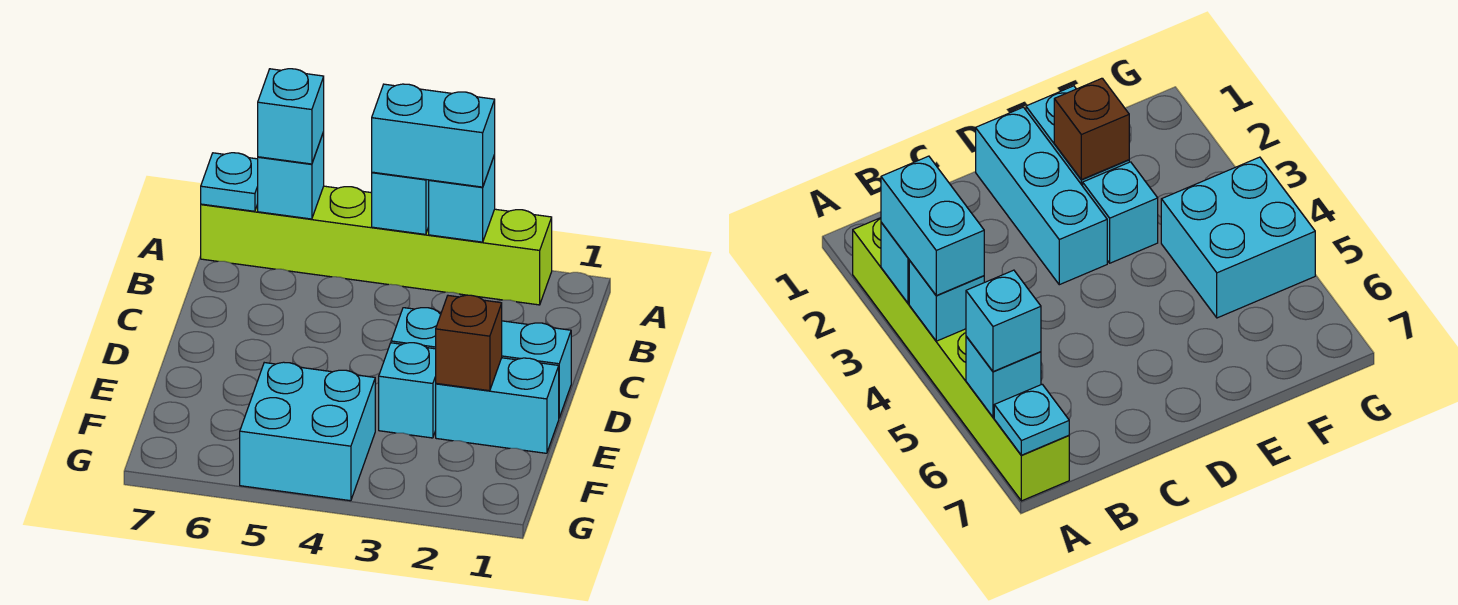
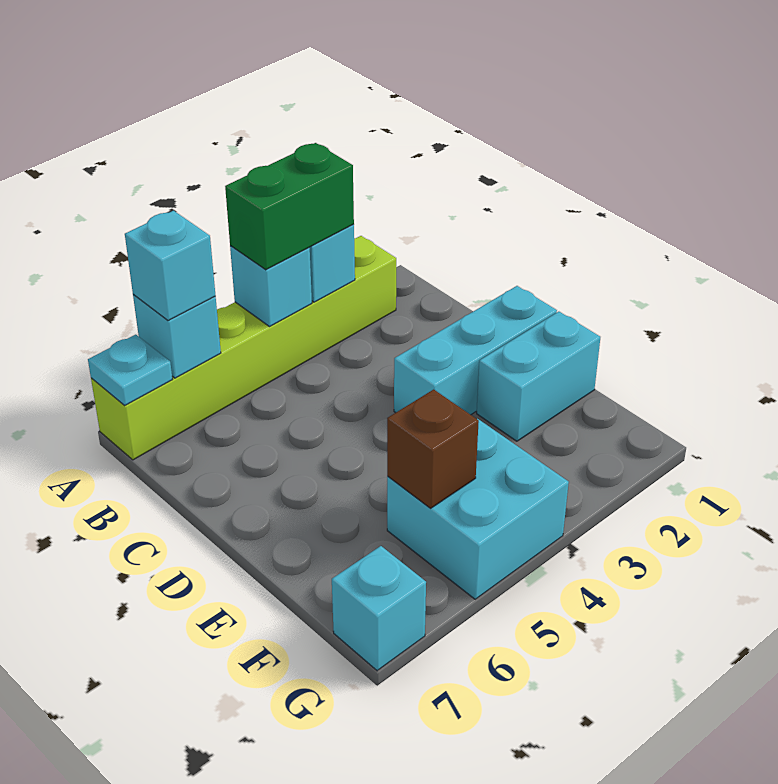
cyan 1x2 brick [372,84,495,187] -> green 1x2 brick [225,143,354,270]
brown 1x1 brick [436,295,502,391] -> brown 1x1 brick moved to [387,389,479,508]
cyan 1x1 brick [379,343,436,438] -> cyan 1x1 brick moved to [332,546,426,671]

